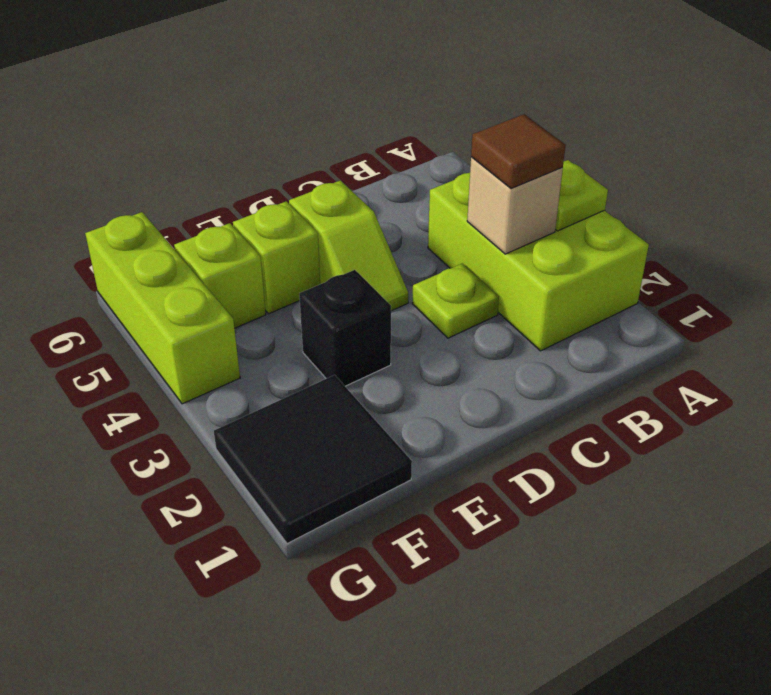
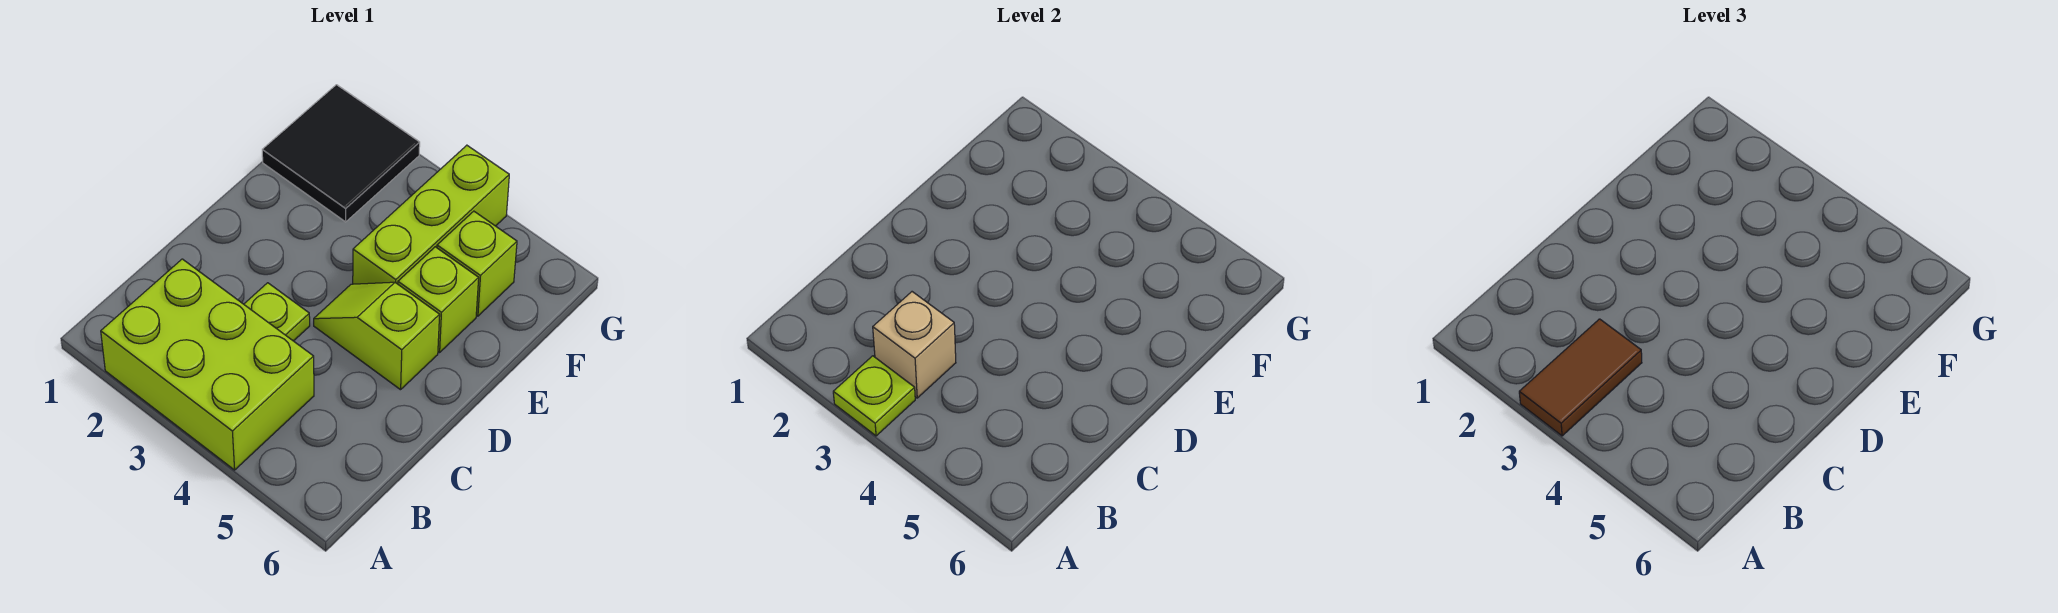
brown 1x1 tile [471,114,566,189] -> brown 1x2 tile [1519,319,1642,436]
black 1x1 brick [299,270,391,386] -> none
lime 1x3 brick [85,212,240,404] -> lime 1x3 brick turned to [353,145,509,284]

